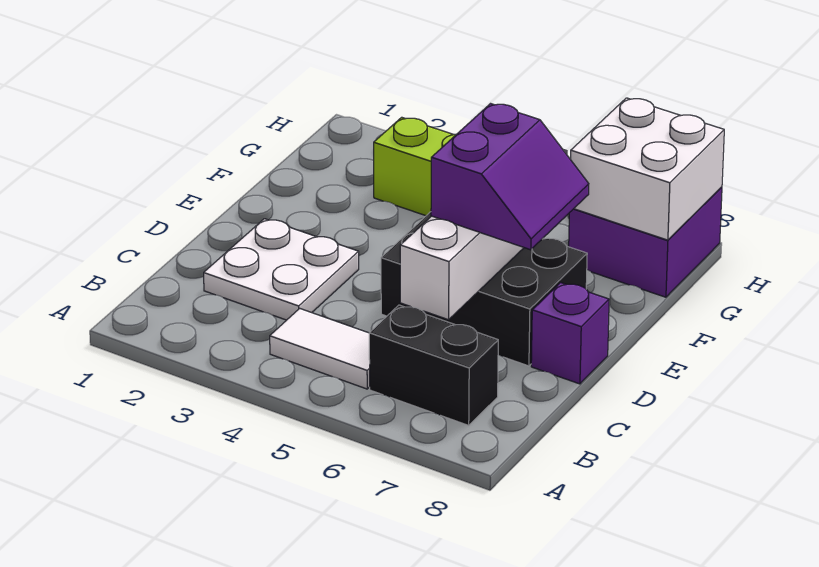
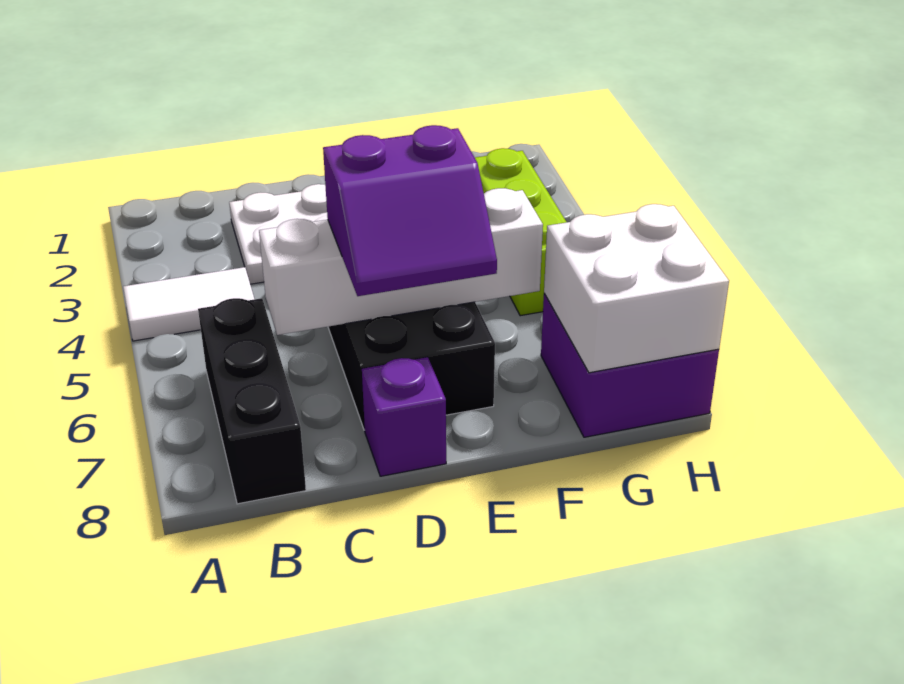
white 1x2 tile [270,308,370,389] -> white 1x2 tile turned to [123,267,254,341]
black 1x2 brick [369,305,498,425] -> black 1x3 brick [198,298,306,504]

